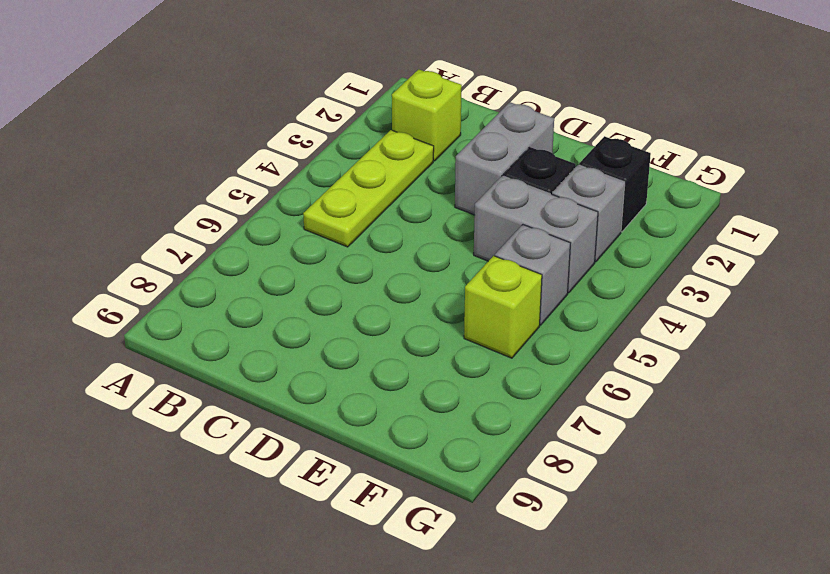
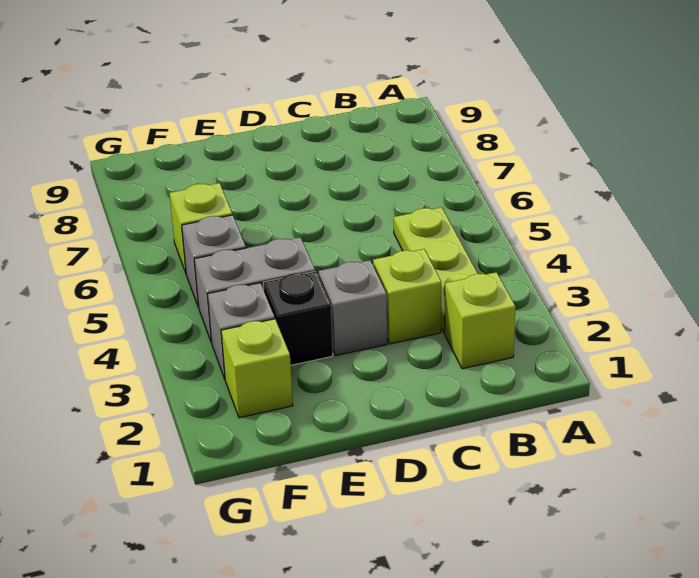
none -> lime 1x1 brick [373,249,441,344]
grey 1x2 brick [455,102,554,215] -> grey 1x1 brick [319,260,387,356]
black 1x1 brick [579,136,651,232] -> lime 1x1 brick [221,319,293,418]

